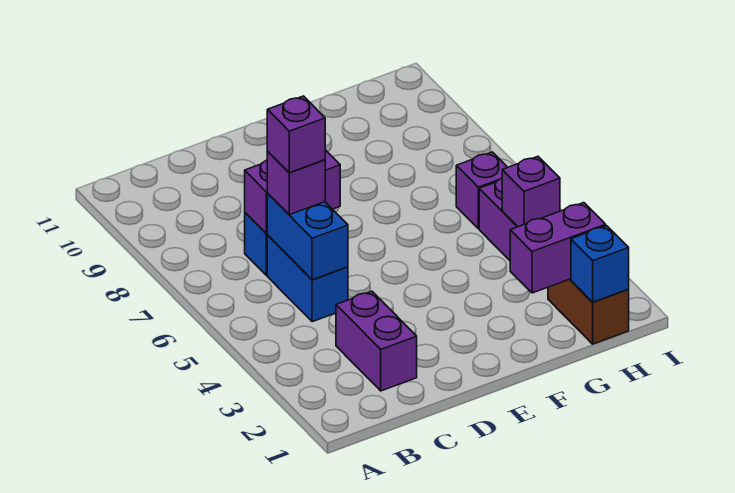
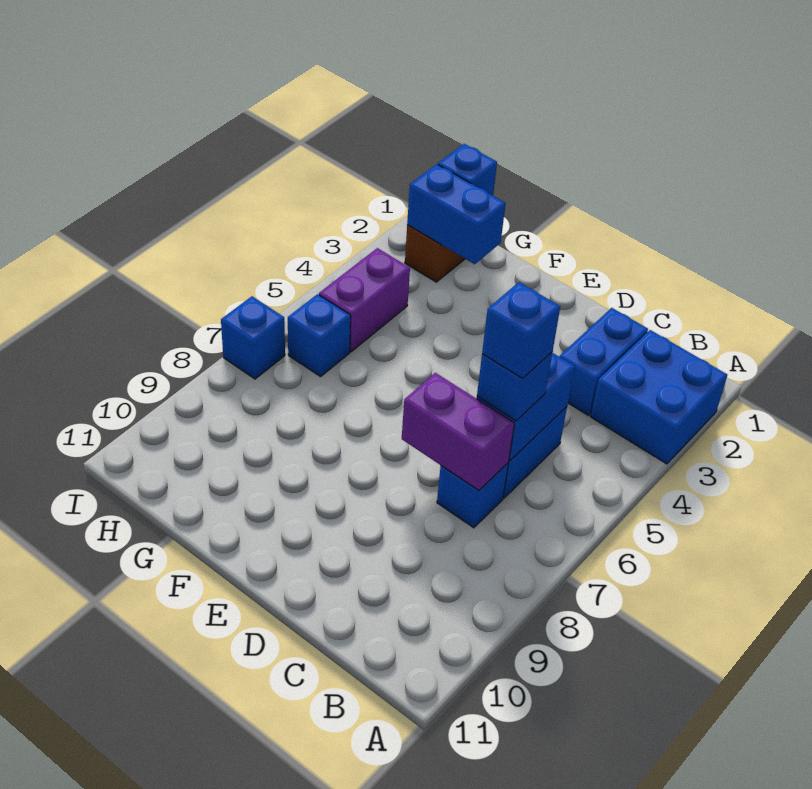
none -> blue 2x2 brick [591,330,727,464]
purple 1x2 brick [336,291,417,391] -> blue 1x2 brick [559,308,648,416]
purple 1x1 brick [267,152,325,215] -> blue 1x1 brick [477,352,552,421]
purple 1x1 brick [267,96,325,173] -> blue 1x1 brick [482,282,560,378]
purple 1x2 brick [510,203,606,293] -> blue 1x2 brick [407,164,506,264]
purple 1x1 brick [502,156,560,227] -> none
purple 1x1 brick [456,152,507,229] -> blue 1x1 brick [288,294,351,377]
none -> blue 1x1 brick [221,296,285,379]

